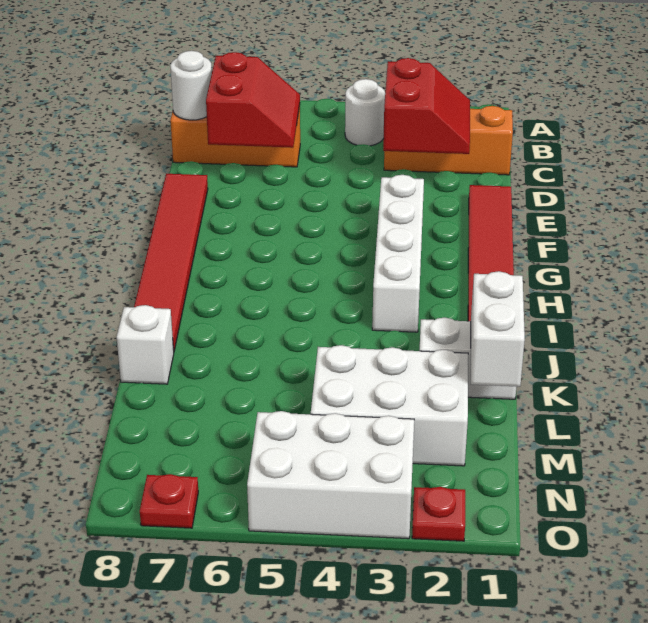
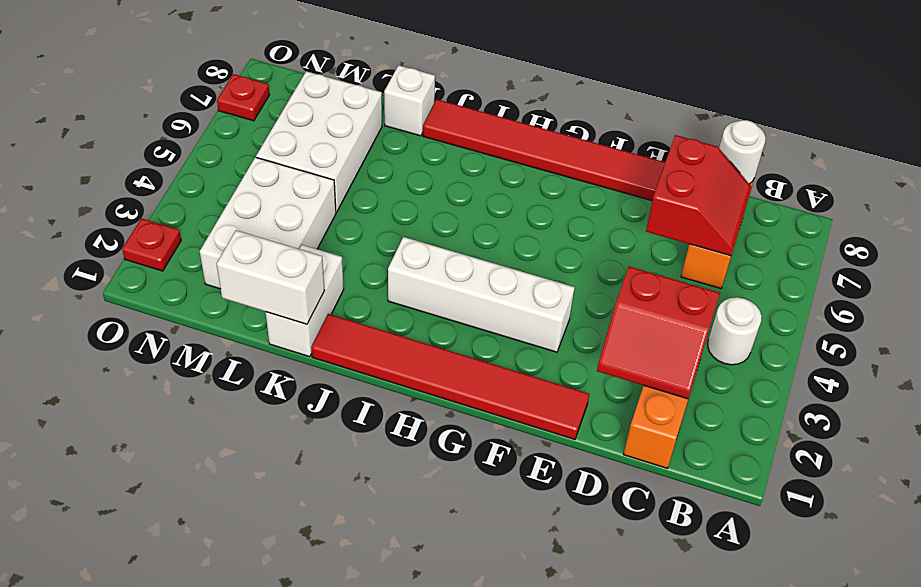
red 2x2 slope [206,52,300,148] -> red 2x2 slope turned to [646,135,752,256]
white 2x3 brick [247,411,414,539] -> white 2x3 brick moved to [256,71,382,212]

